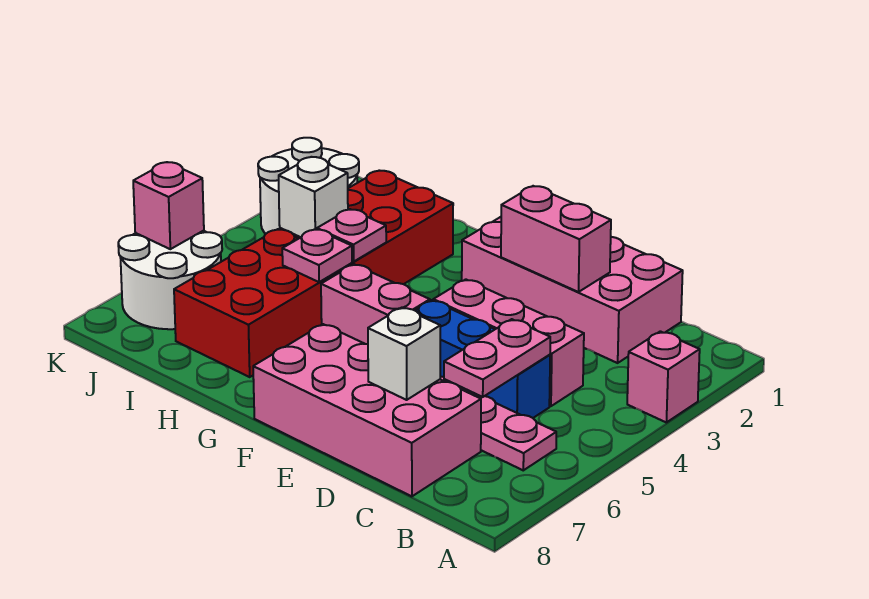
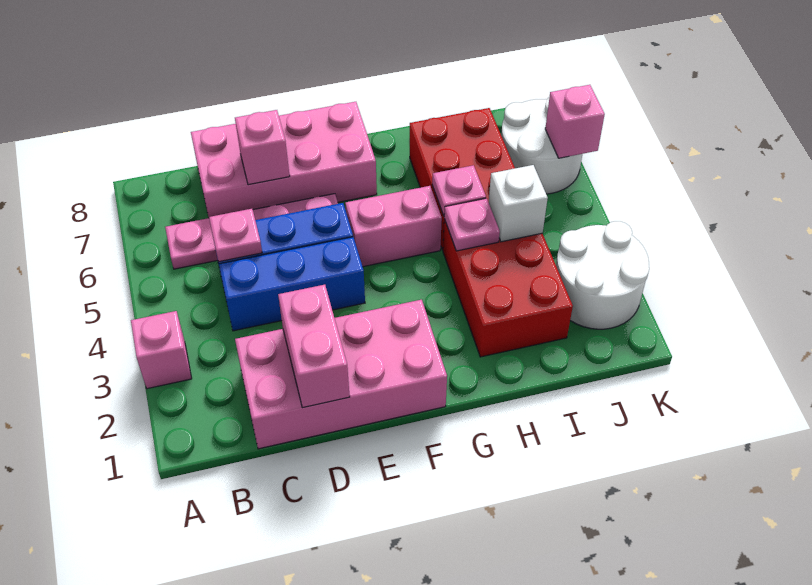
pink 1x3 brick [433,279,584,406] -> blue 1x3 brick [219,237,365,331]
pink 1x2 plate [444,319,550,397] -> pink 1x1 plate [209,209,262,262]
pink 1x2 brick [501,186,611,292] -> pink 1x2 brick turned to [278,285,350,408]
white 1x1 brick [368,308,440,400] -> pink 1x1 brick [235,110,290,185]

